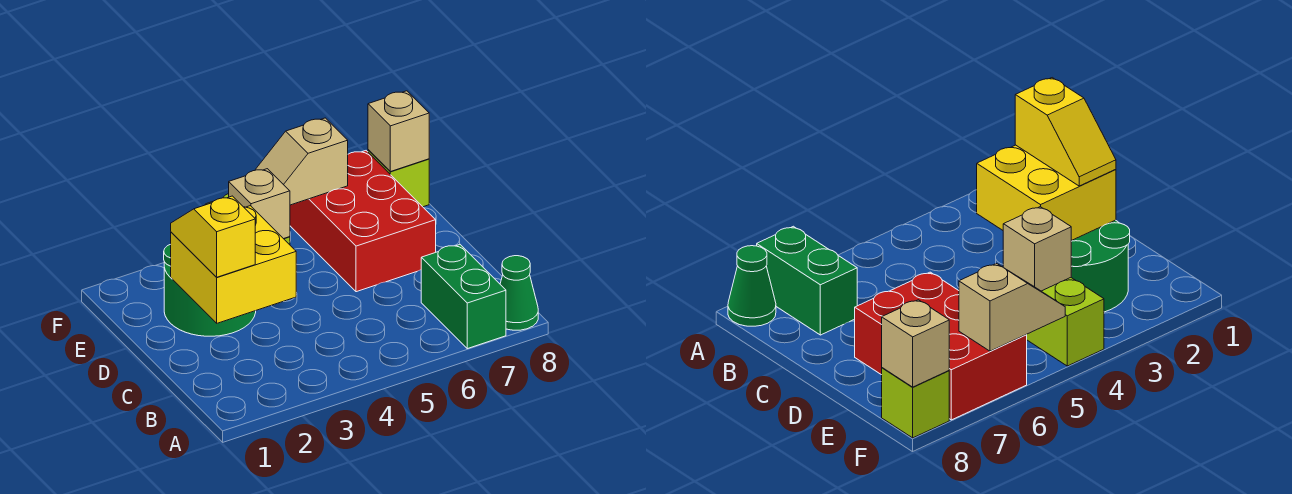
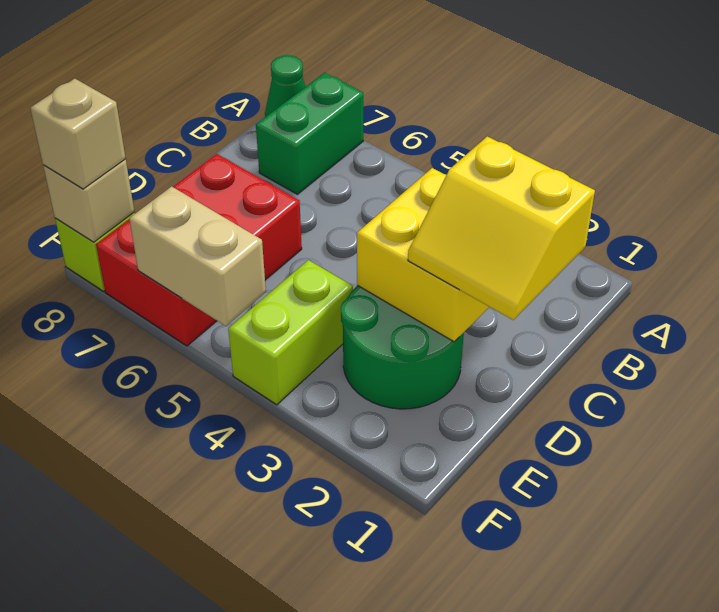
yellow 1x2 slope [171,196,255,277] -> yellow 2x2 slope [408,136,595,320]
tan 1x1 brick [229,169,290,239] -> tan 1x1 brick moved to [30,78,126,189]
tan 1x2 slope [255,118,348,205] -> tan 1x2 brick [129,186,266,326]

